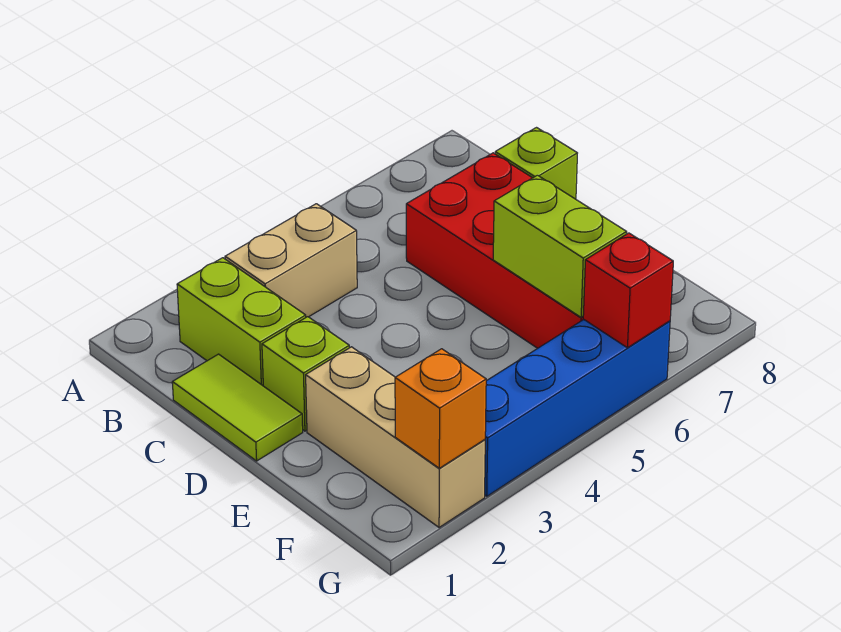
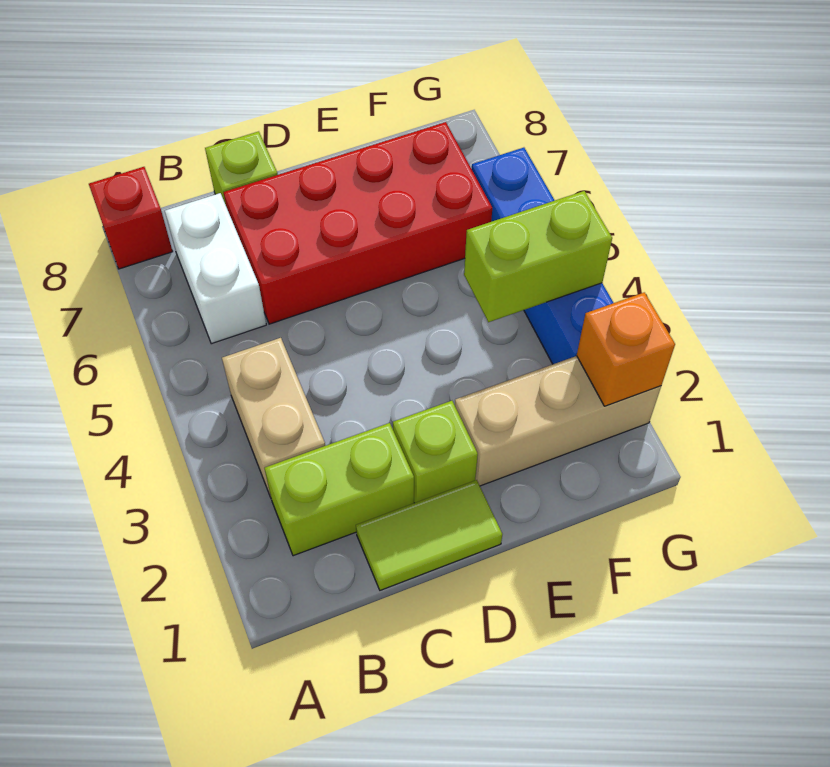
none -> white 1x2 brick [165,193,266,344]
lime 1x2 brick [493,175,627,317] -> lime 1x2 brick moved to [464,191,612,322]
red 1x1 brick [583,233,673,348] -> red 1x1 brick moved to [89,167,173,269]

